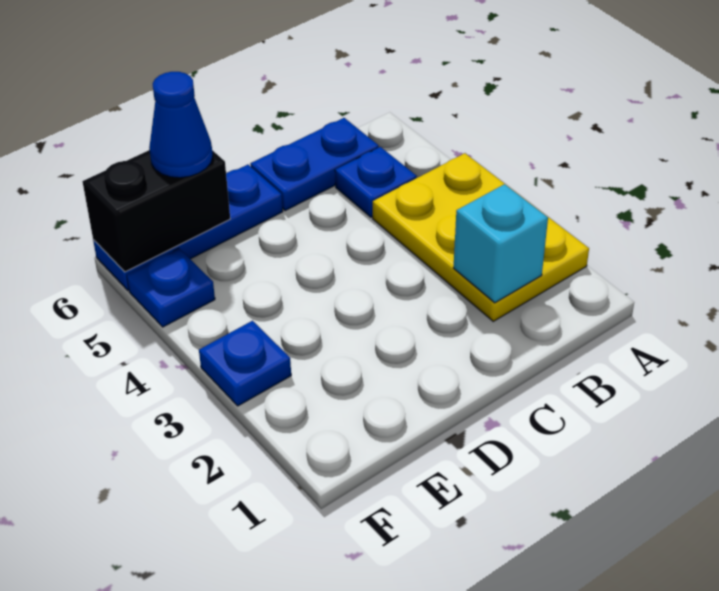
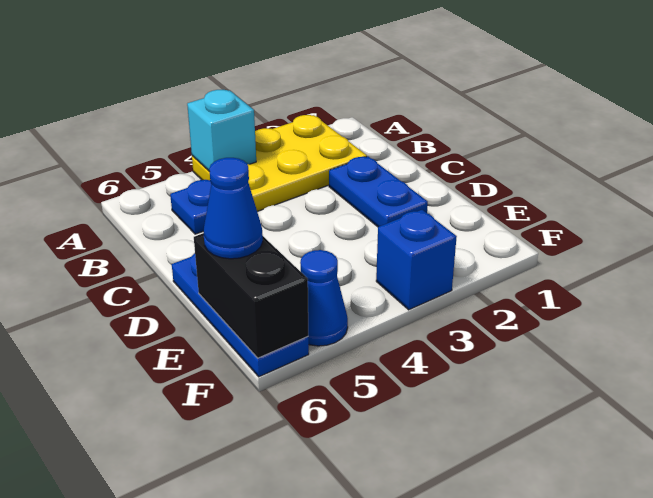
cyan 1x1 brick [453,184,548,303] -> cyan 1x1 brick moved to [187,90,256,172]
blue 1x2 plate [250,118,379,211] -> blue 1x2 plate moved to [329,156,428,227]
blue 1x1 plate [199,321,291,406] -> blue 1x1 brick [376,210,457,310]
blue 1x1 plate [127,248,215,327] -> blue 1x1 cone [300,250,348,346]

